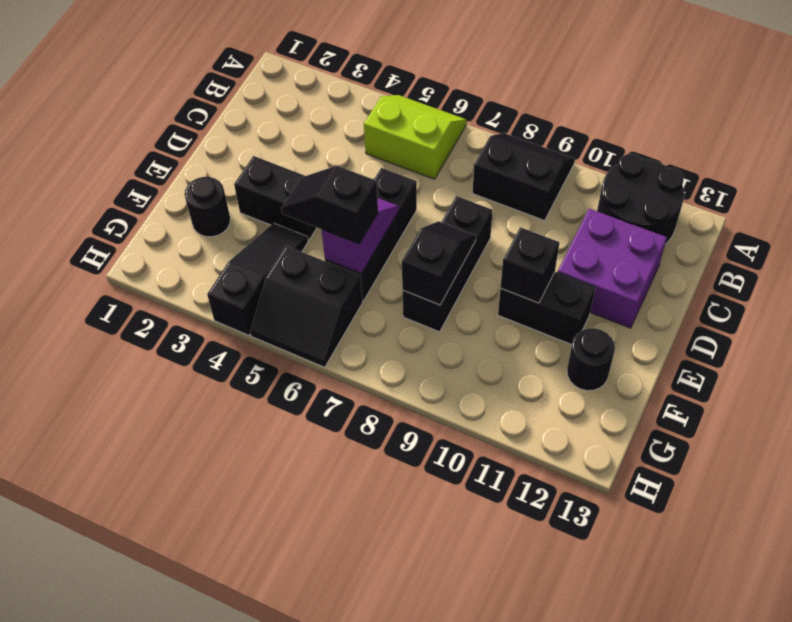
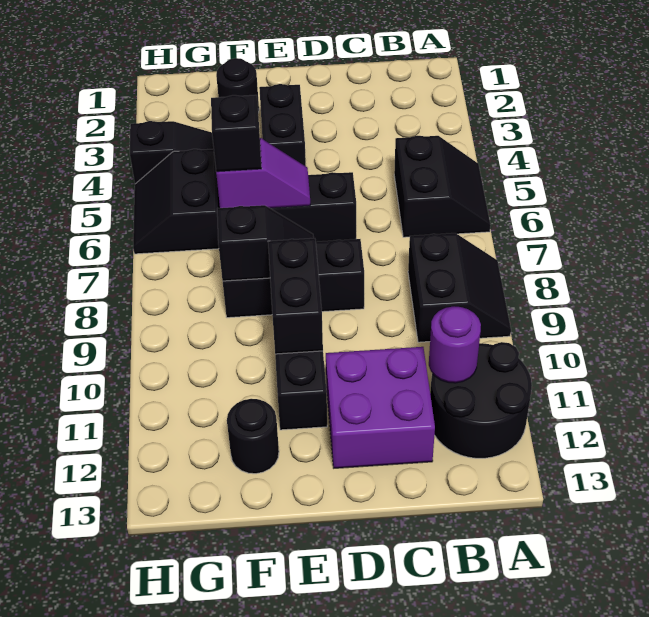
lime 2x2 slope [364,95,467,179] -> black 2x2 slope [394,136,491,237]
none -> purple 1x1 round brick [429,306,481,383]
black 1x1 brick [500,227,560,303] -> black 1x2 brick [268,238,323,354]

